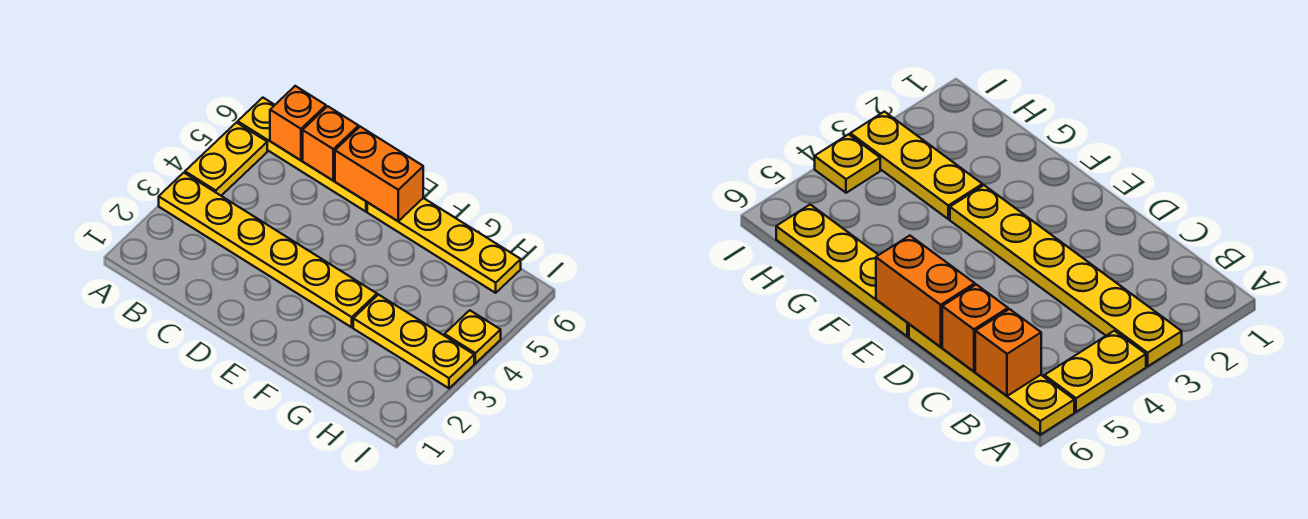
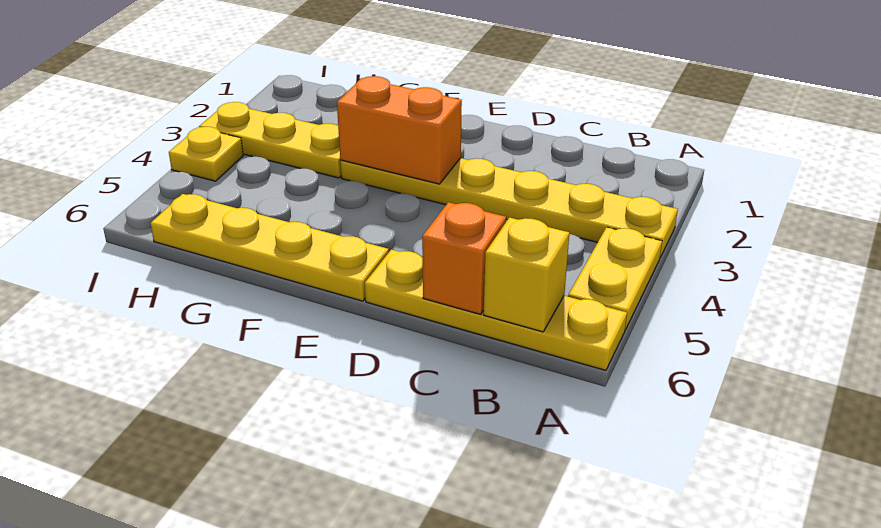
orange 1x1 brick [270,86,326,160] -> yellow 1x1 brick [484,218,569,332]
orange 1x2 brick [335,127,423,221] -> orange 1x2 brick moved to [337,76,462,184]

